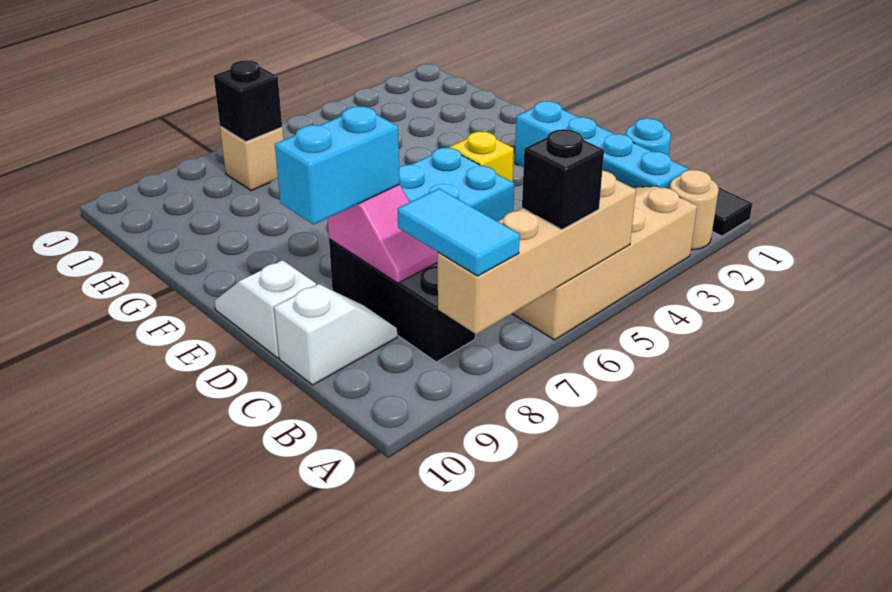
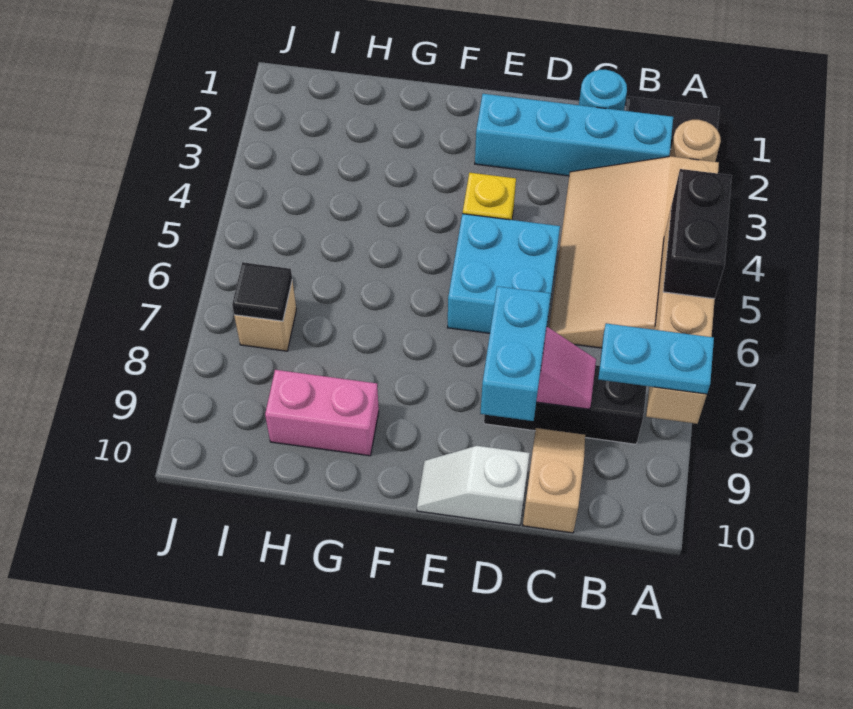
black 1x1 brick [522,129,604,230] -> black 1x2 brick [663,169,732,299]
cyan 1x2 tile [398,188,520,276] -> cyan 1x2 plate [598,323,714,394]
white 1x2 slope [274,284,397,385] -> tan 1x2 slope [523,428,585,533]
none -> pink 1x2 brick [265,370,379,456]
black 1x1 brick [214,60,282,142] -> black 1x1 tile [232,262,292,321]

